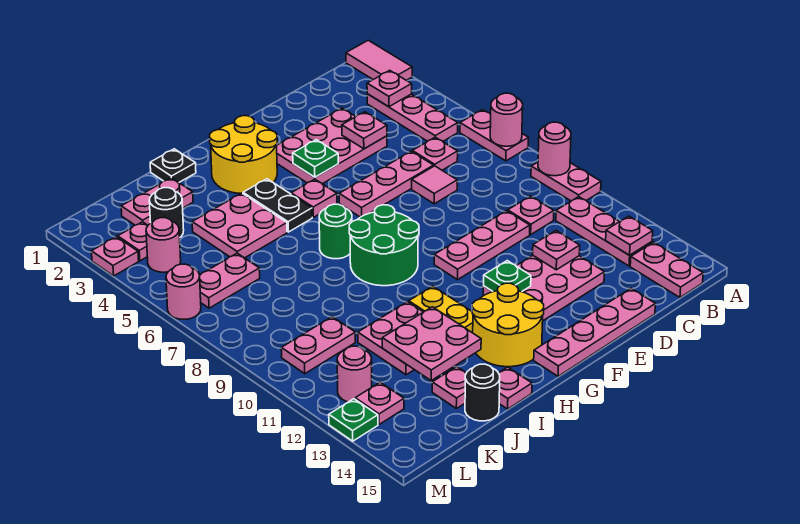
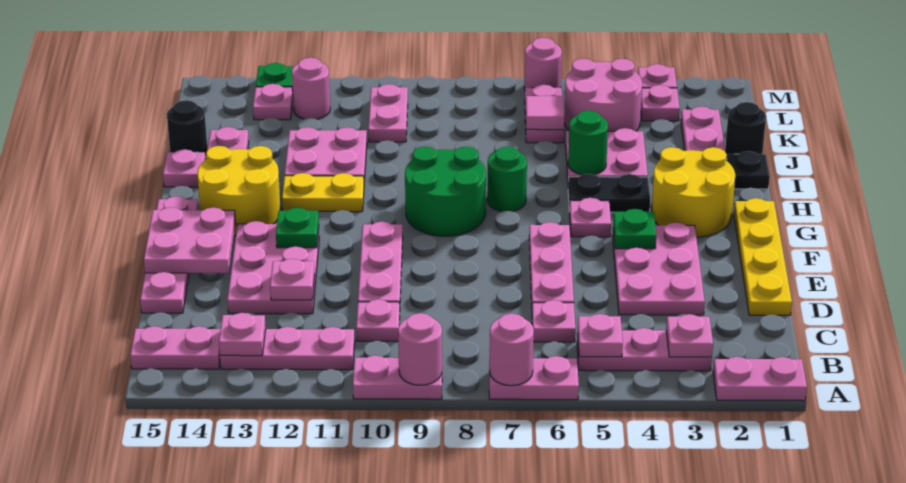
pink 1x2 tile [346,40,412,80] -> pink 1x2 plate [713,357,807,401]
none -> yellow 1x4 plate [734,198,792,315]
pink 1x1 plate [342,112,387,149] -> pink 1x1 plate moved to [578,314,623,357]
pink 1x1 tile [412,166,457,204] -> pink 1x1 tile moved to [526,96,564,130]
none -> green 1x1 round brick [568,110,608,175]
pink 2x2 plate [382,307,481,380] -> pink 2x2 plate moved to [144,207,235,273]
black 1x1 round brick [149,188,184,237] -> black 1x1 round brick moved to [725,102,766,159]
pink 1x1 round brick [146,218,181,272] -> pink 2x2 round brick [564,59,642,131]

